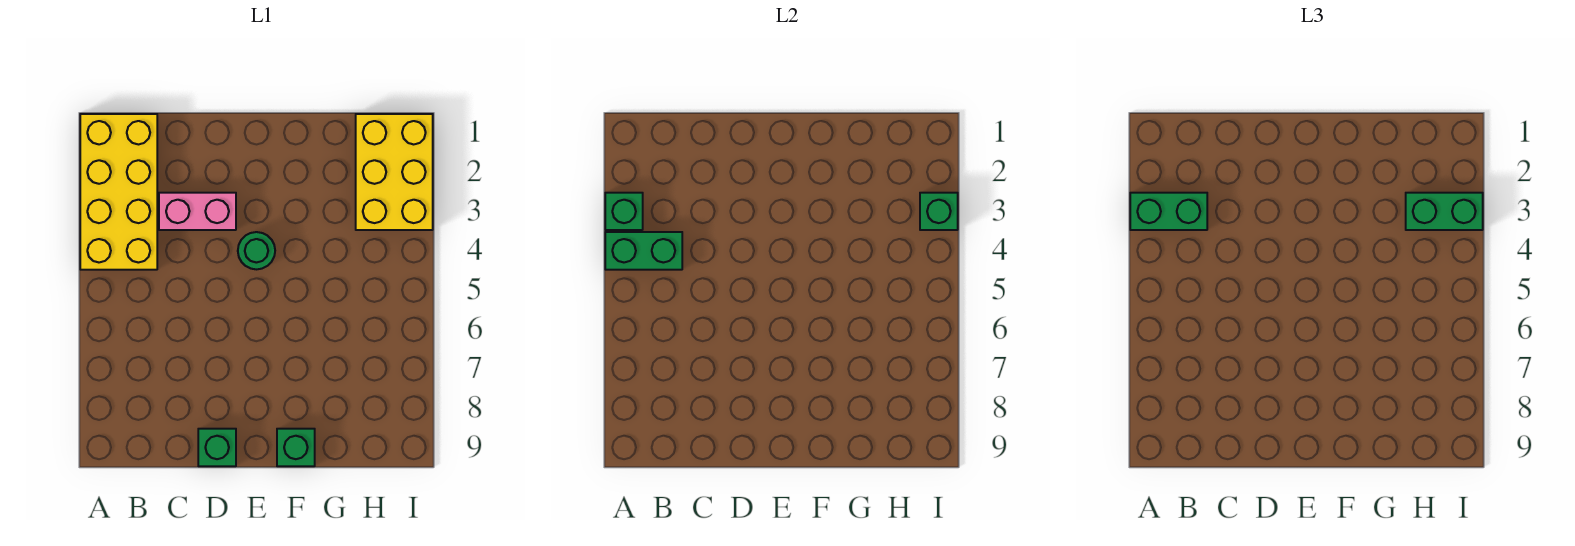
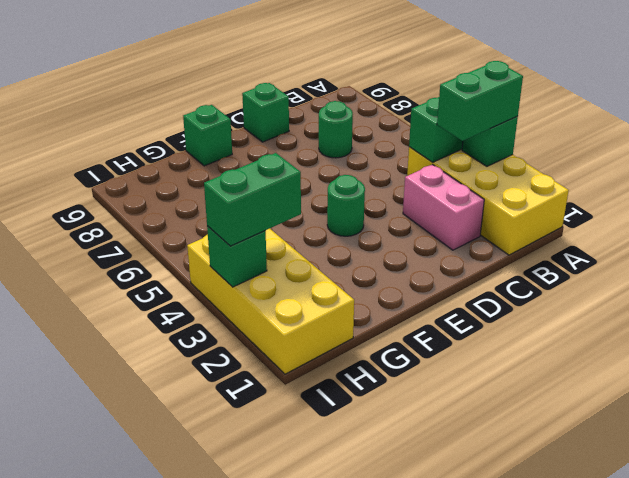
pink 1x2 brick [159,193,236,230] -> pink 1x2 brick turned to [403,165,484,250]
none -> green 1x1 round brick [319,101,353,158]
yellow 2x3 brick [356,114,433,230] -> yellow 2x4 brick [187,229,354,374]

